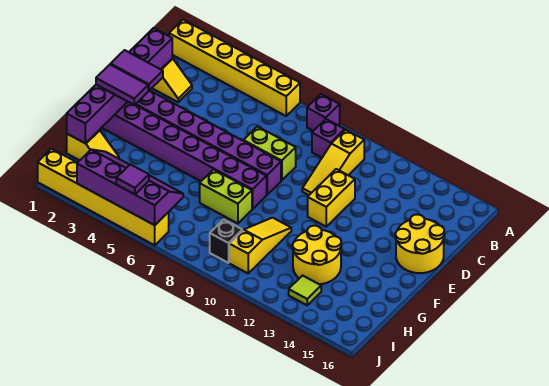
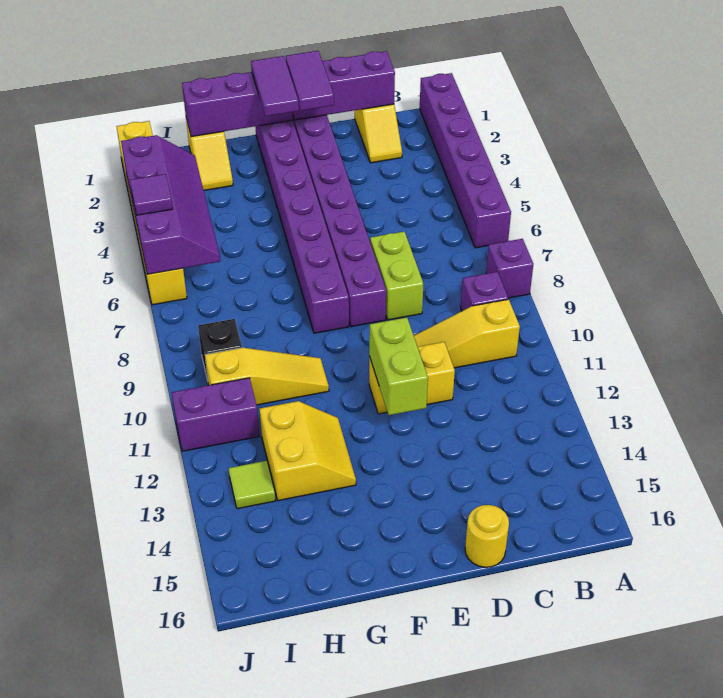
yellow 1x6 brick [169,20,300,116] -> purple 1x6 brick [420,73,511,248]
yellow 2x2 round brick [395,214,444,273] -> yellow 1x1 round brick [465,505,509,567]
lime 1x2 brick [200,170,252,223] -> lime 1x2 brick moved to [369,317,428,415]
yellow 2x2 round brick [292,226,341,284] -> yellow 2x2 slope [259,401,356,501]
none -> purple 1x2 brick [172,378,259,451]

